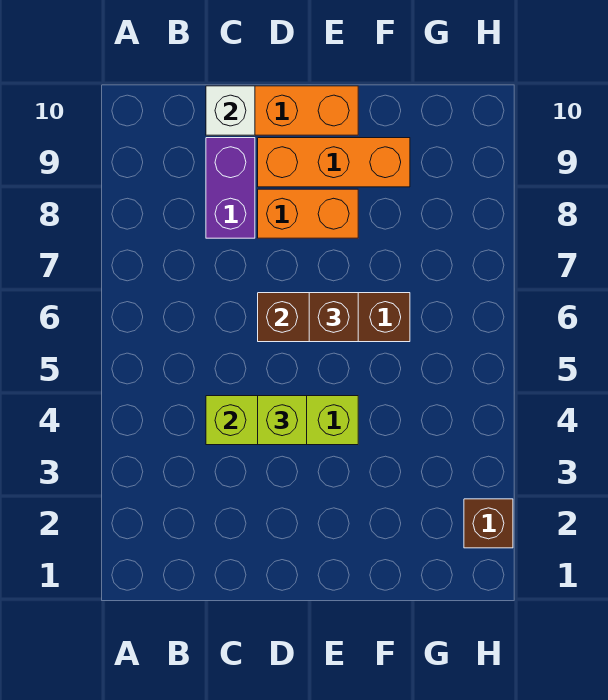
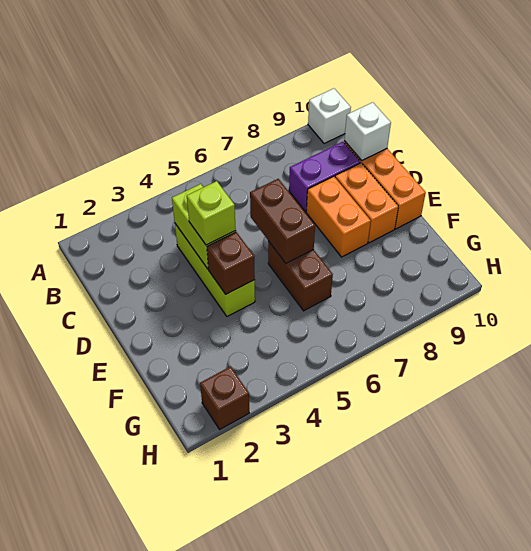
none -> white 1x1 brick [308,89,351,144]
orange 1x3 brick [258,138,410,187] -> orange 1x2 brick [335,163,398,243]
brown 1x1 brick [309,293,358,342] -> brown 1x1 brick moved to [207,232,255,294]

